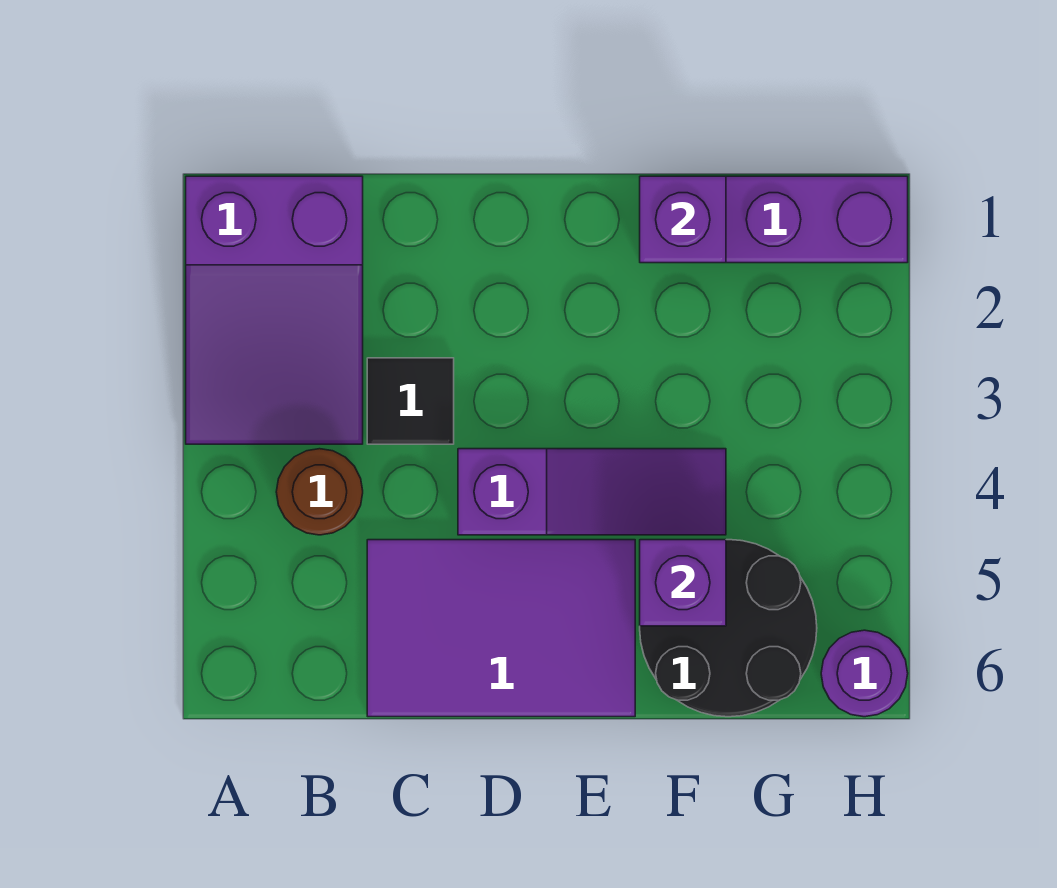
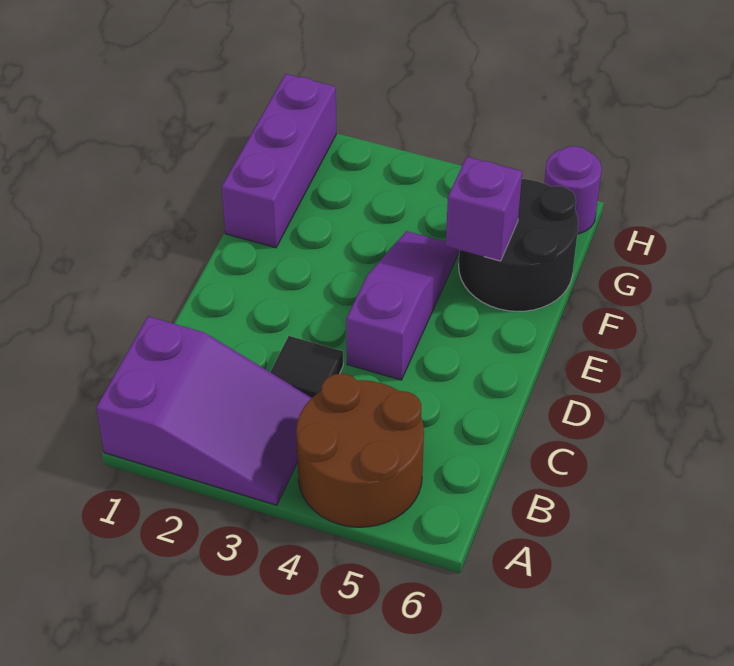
brown 1x1 round brick [276,449,363,535] -> brown 2x2 round brick [296,374,424,527]
purple 2x3 tile [367,540,635,717] -> none
purple 1x1 brick [640,176,726,263] -> none

